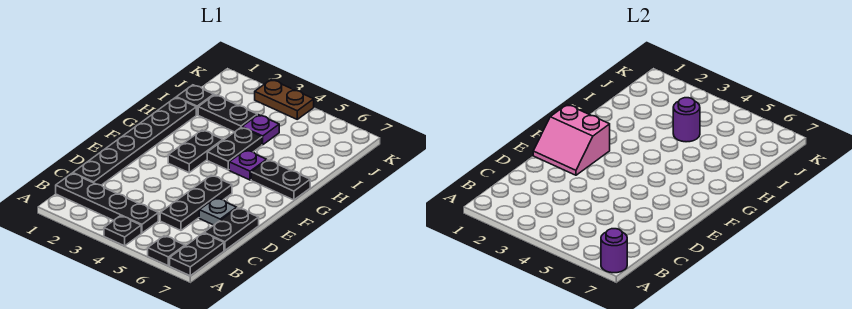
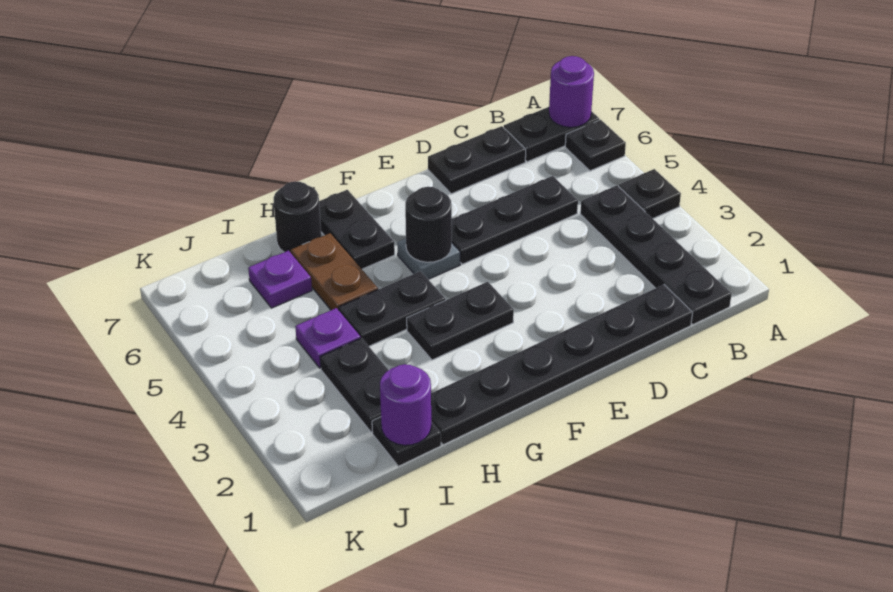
grey 1x1 plate [199,198,237,225] -> grey 1x1 plate moved to [398,239,460,279]
pink 2x2 slope [533,105,610,175] -> none
none -> black 1x1 round brick [405,187,452,262]
purple 1x1 plate [229,150,267,180] -> purple 1x1 plate moved to [248,251,312,308]
none -> black 1x1 round brick [274,182,321,253]
purple 1x1 round brick [673,98,700,142] -> purple 1x1 round brick moved to [380,364,431,445]
brown 1x2 plate [255,80,314,119] -> brown 1x2 plate moved to [291,233,378,310]

